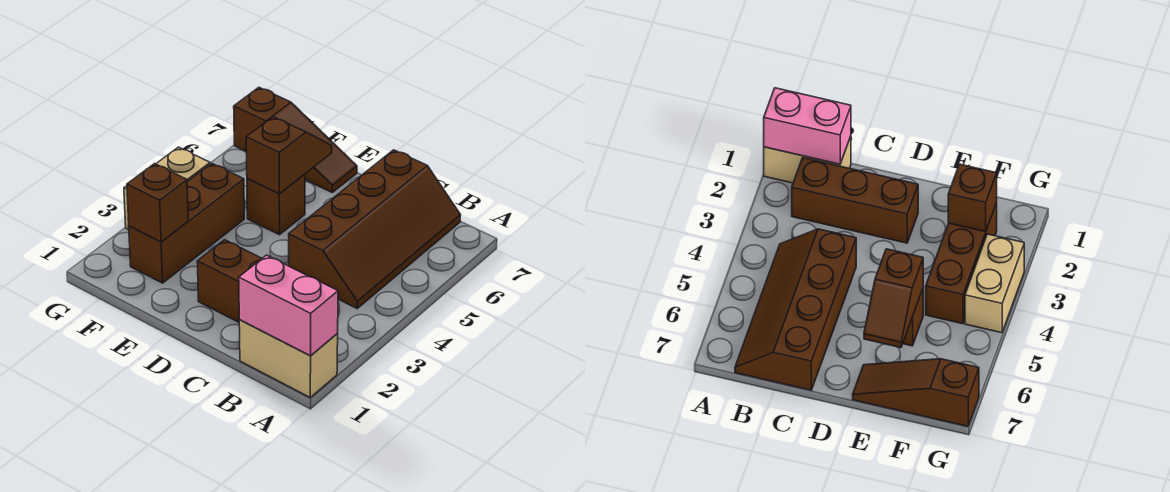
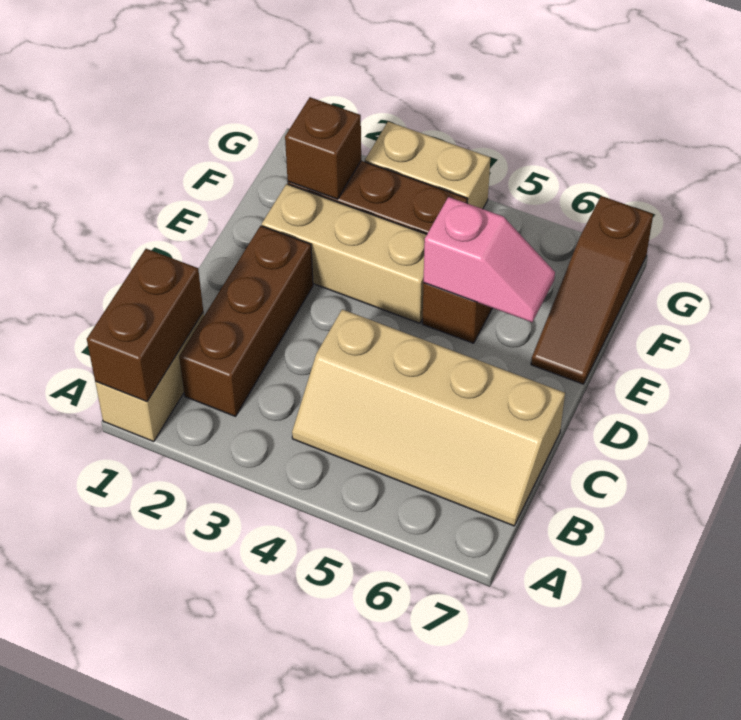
pink 1x2 brick [239,255,338,356] -> brown 1x2 brick [87,249,203,402]
brown 2x4 slope [289,150,460,308] -> tan 2x4 slope [292,309,565,526]
none -> tan 1x3 brick [262,184,427,323]
brown 1x2 slope [246,117,332,194] -> pink 1x2 slope [424,197,555,322]

